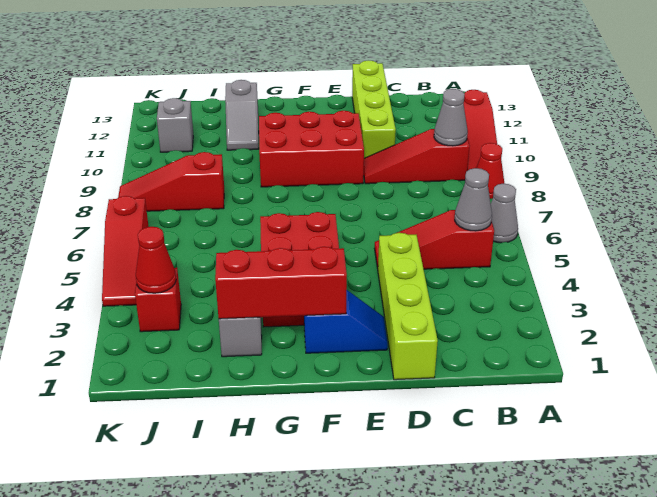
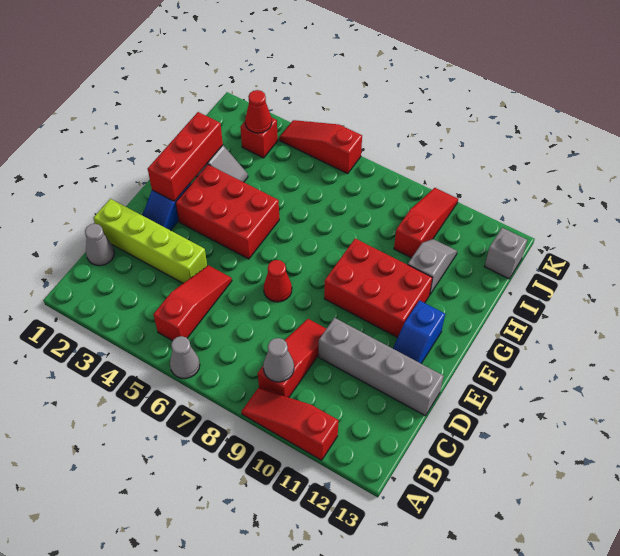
red 1x1 cone [477,143,505,199] -> red 1x1 cone moved to [264,260,292,302]
grey 1x1 cone [455,168,492,231] -> grey 1x1 cone moved to [85,224,115,266]
lime 1x4 brick [352,60,396,158] -> grey 1x4 brick [319,318,444,416]
red 2x3 brick [259,111,364,187] -> red 2x3 brick turned to [324,239,432,338]
none -> blue 1x2 slope [393,300,445,363]
grey 1x2 slope [225,80,259,150] -> grey 1x2 slope turned to [407,239,457,295]
red 1x3 slope [118,152,224,211] -> red 1x3 slope moved to [394,188,458,258]
grey 1x1 brick [157,98,193,152] -> grey 1x1 brick moved to [485,228,527,279]

